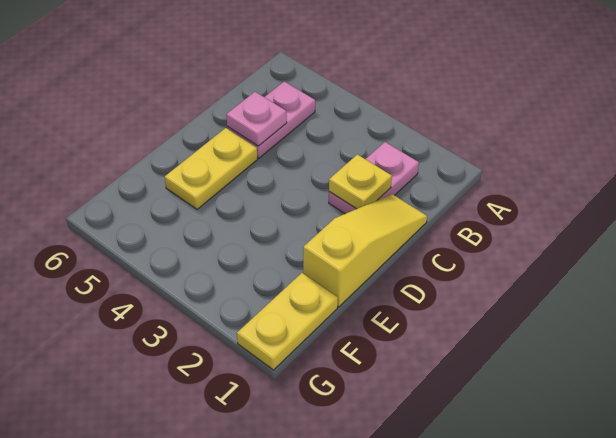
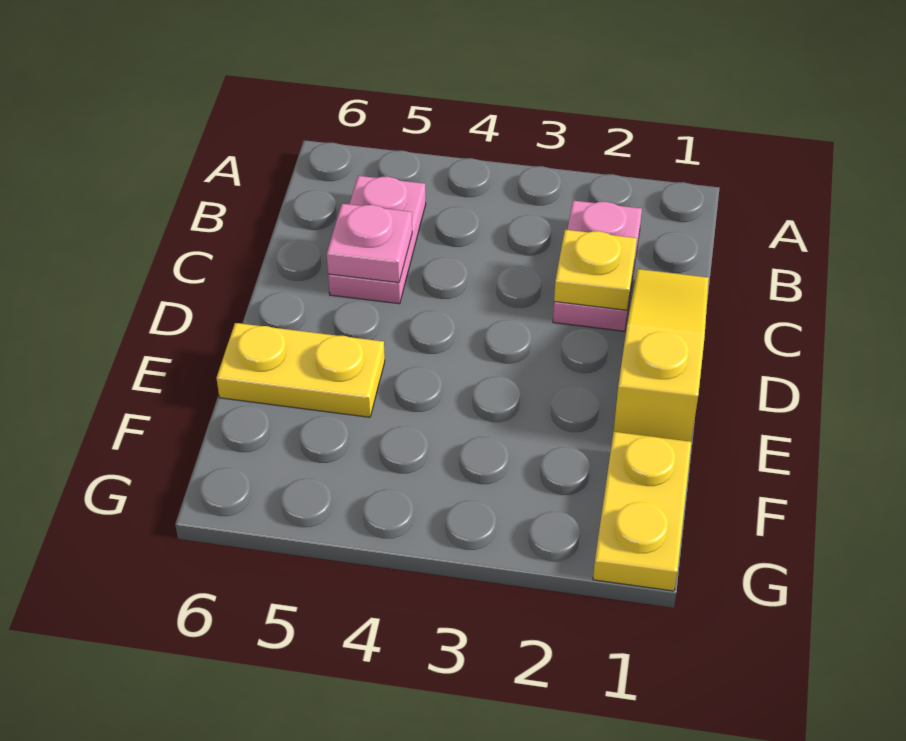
yellow 1x2 plate [165,128,258,209] -> yellow 1x2 plate turned to [217,323,385,417]

